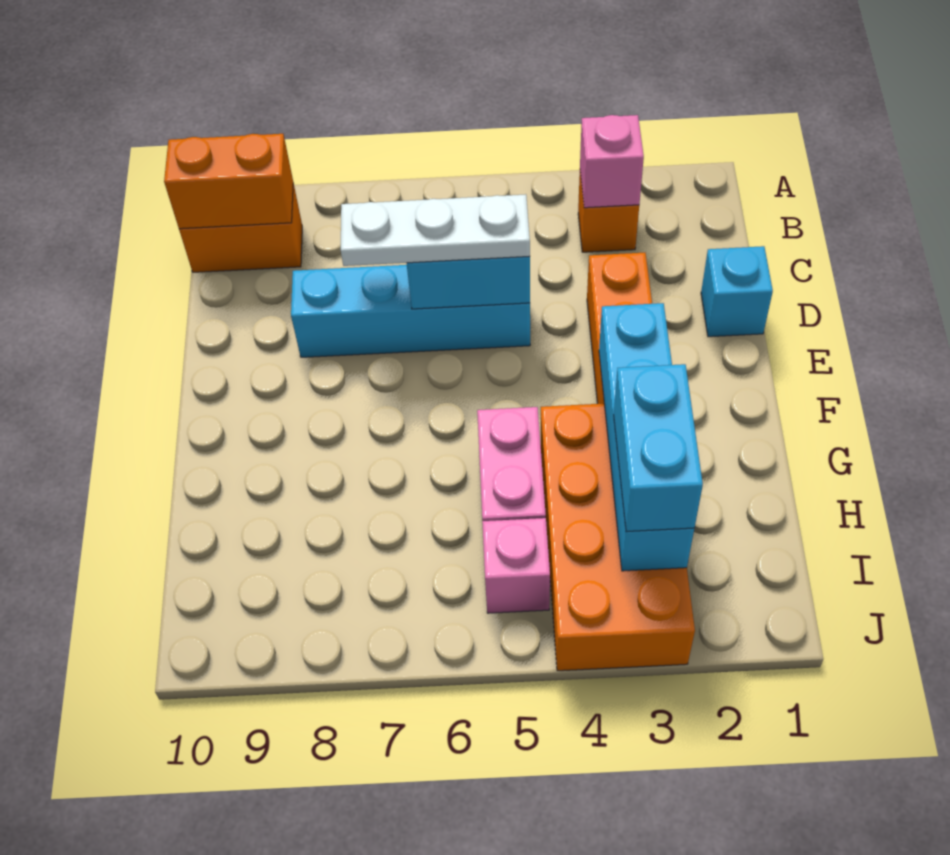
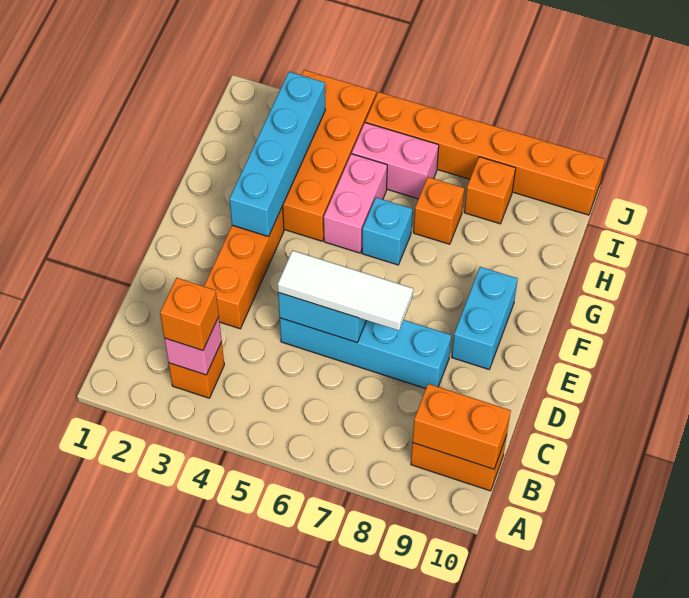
none -> orange 1x1 brick [160,278,219,350]
cyan 1x1 brick [701,246,773,337] -> cyan 1x1 brick moved to [362,198,412,265]
white 1x3 plate [341,194,530,266] -> white 1x3 tile [278,250,413,331]
cyan 1x2 brick [614,364,703,532] -> cyan 1x2 brick moved to [452,267,518,369]
none -> orange 1x1 brick [414,177,464,244]
pink 1x1 brick [482,518,550,613] -> pink 1x2 brick [352,123,439,199]
none -> orange 1x1 brick [464,157,516,224]
none -> orange 1x6 brick [365,92,605,215]

